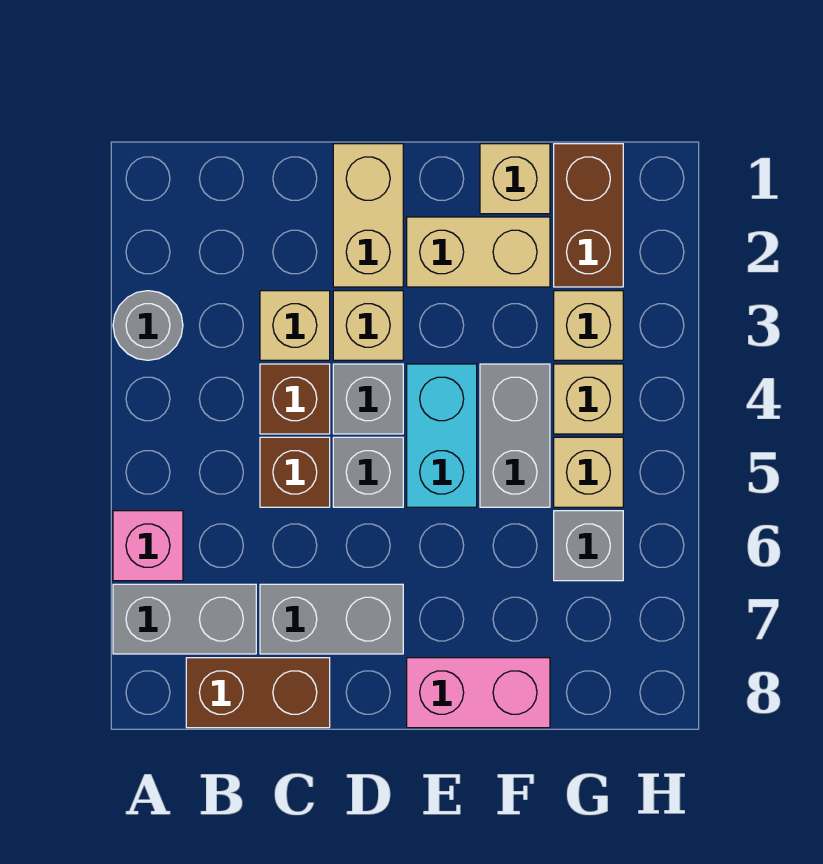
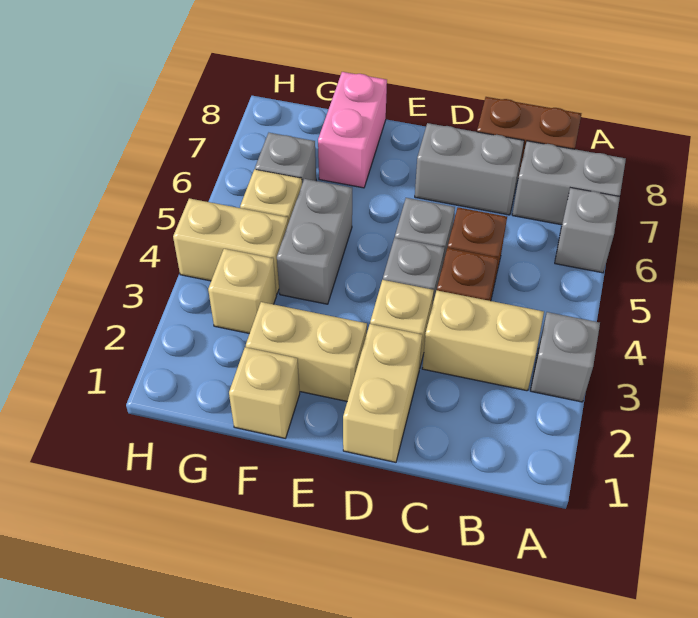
grey 1x1 round brick [113,291,183,360] -> grey 1x1 brick [531,312,600,402]
pink 1x1 brick [113,511,183,581] -> grey 1x1 brick [555,188,620,273]
tan 1x1 brick [260,291,330,360] -> tan 1x2 brick [422,290,544,391]
cyan 1x2 brick [407,364,477,507] -> none
pink 1x2 brick [407,658,550,728] -> pink 1x2 brick turned to [318,72,387,188]
brown 1x2 brick [554,144,623,287] -> none
tan 1x1 brick [554,364,623,434] -> tan 1x2 brick [173,198,288,294]

